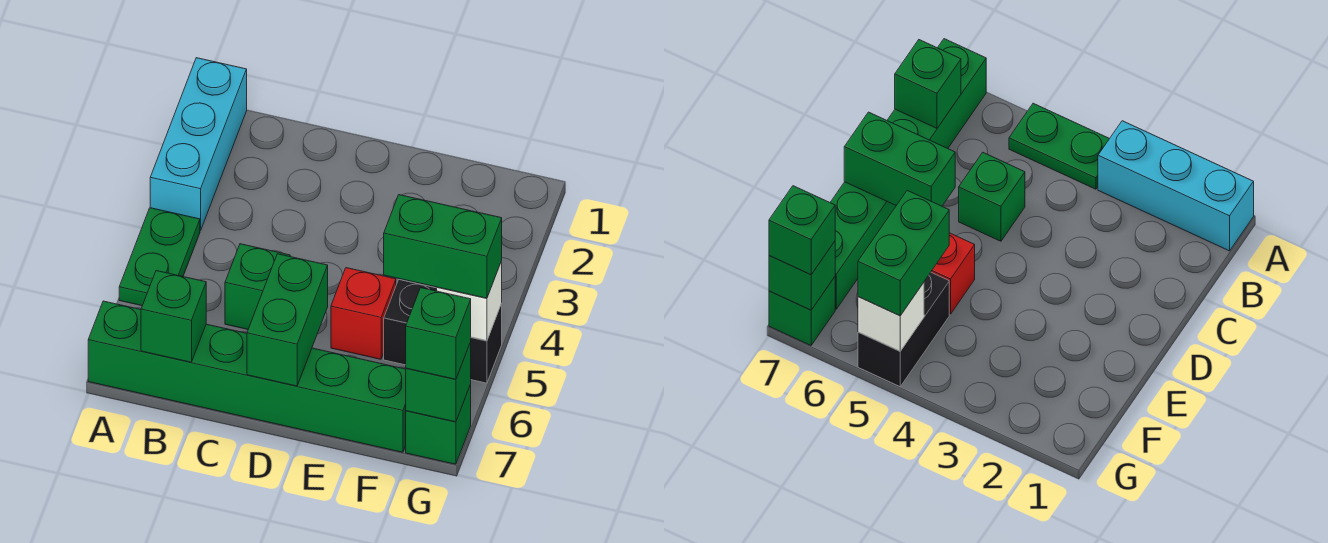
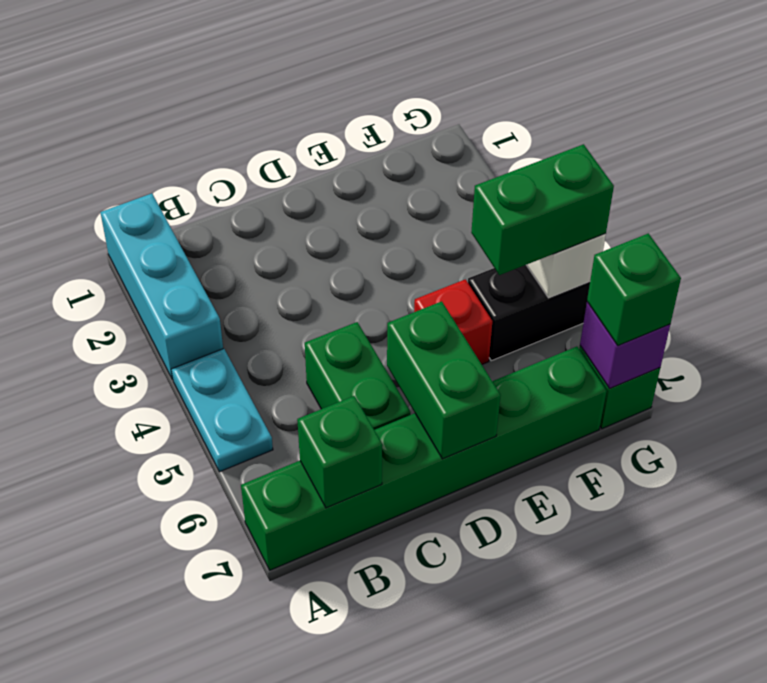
green 1x2 plate [119,208,200,306] -> cyan 1x2 plate [171,349,273,472]
green 1x1 brick [225,244,290,329] -> green 1x2 brick [305,322,411,430]
green 1x1 brick [406,342,471,422] -> purple 1x1 brick [580,302,670,389]

